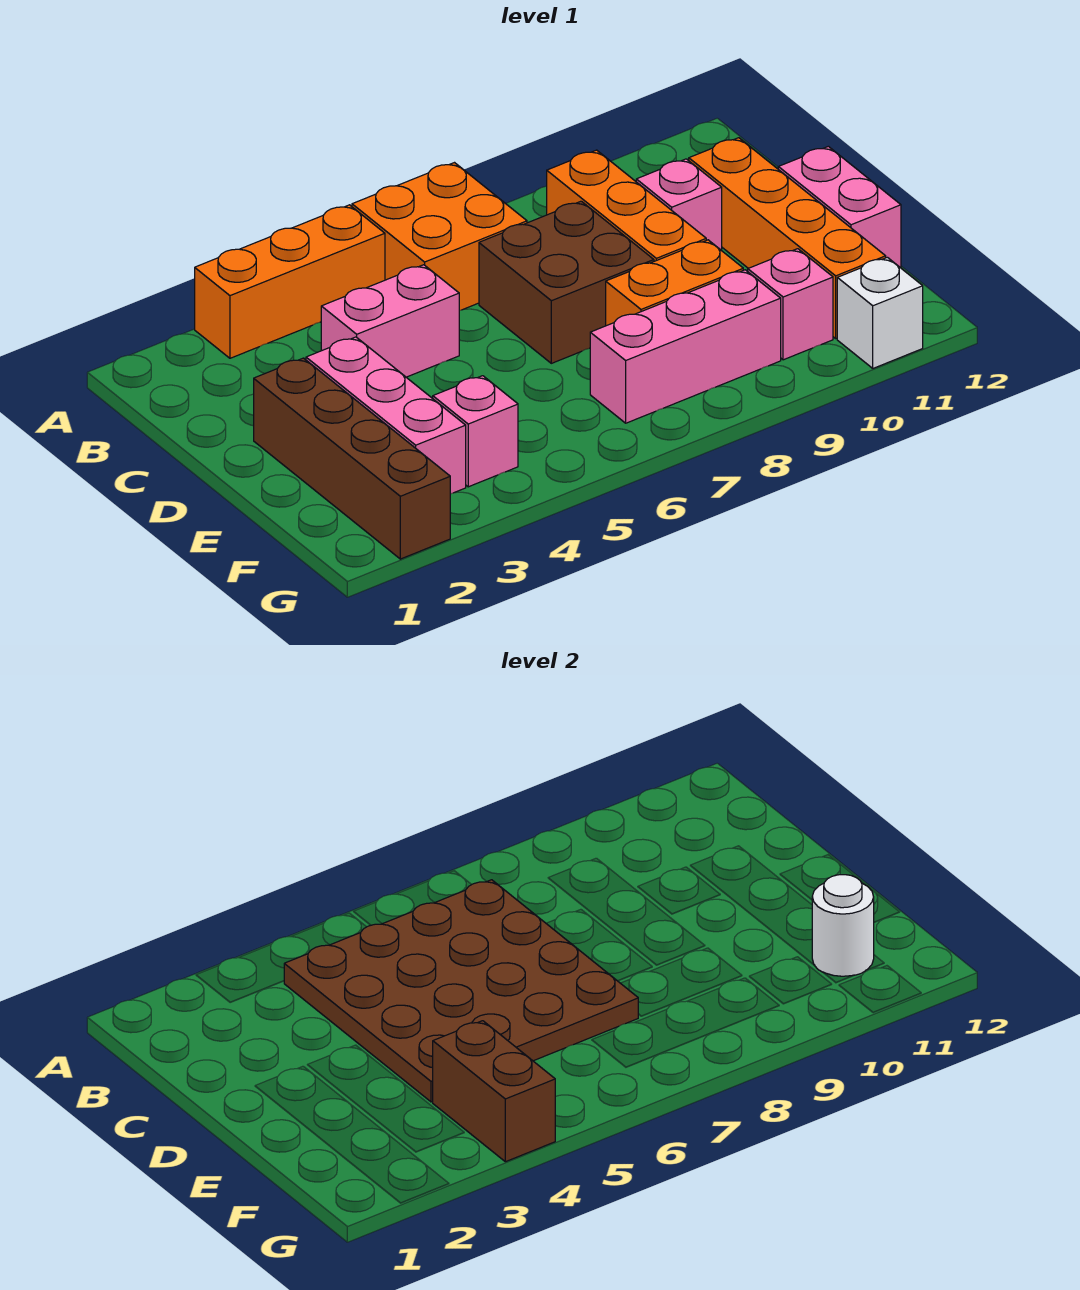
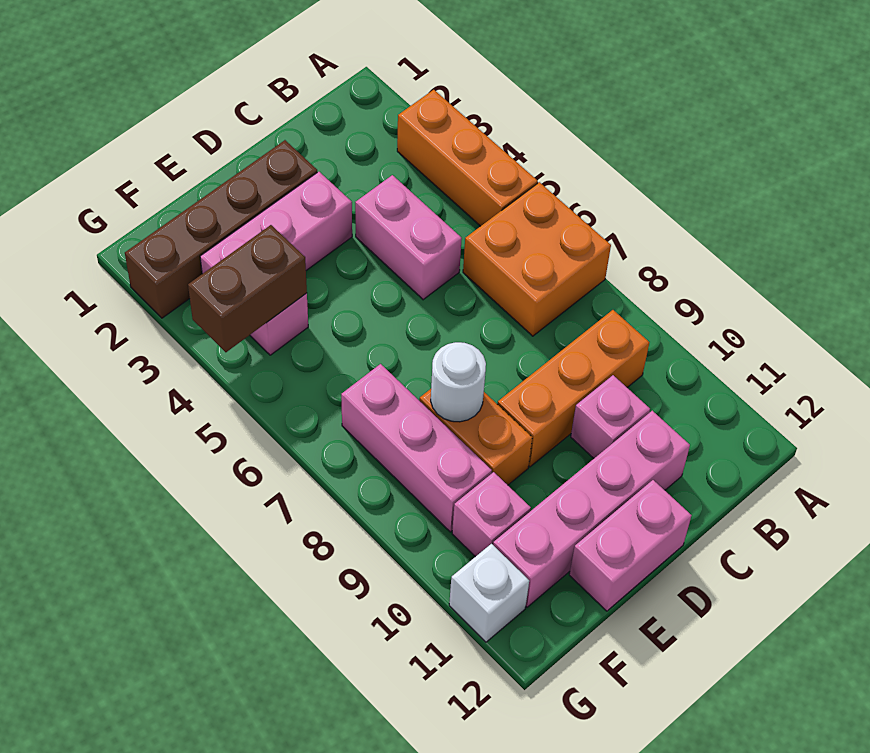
brown 4x4 plate [284,880,638,1102] -> none
brown 2x2 brick [479,201,654,363] -> none
orange 1x4 brick [689,138,886,338] -> pink 1x4 brick [493,411,690,607]
white 1x1 round brick [812,875,874,976] -> white 1x1 round brick moved to [431,342,486,422]

